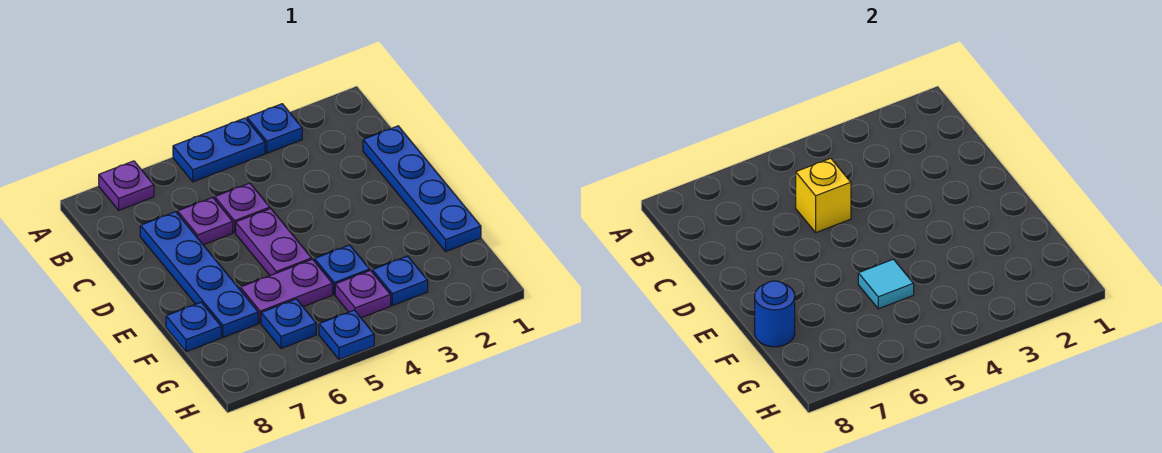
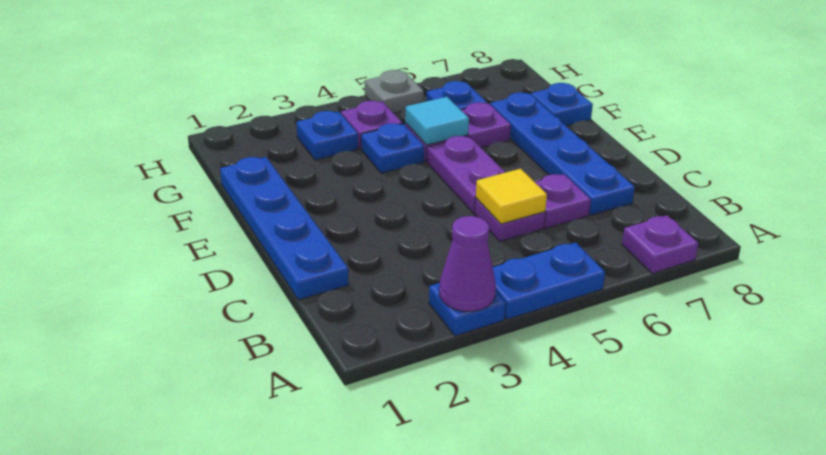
none -> purple 1x1 cone [439,216,496,311]
yellow 1x1 brick [796,158,851,232] -> yellow 1x1 tile [476,169,547,224]
blue 1x1 round brick [755,281,795,347] -> none
blue 1x1 plate [319,310,374,360] -> grey 1x1 plate [365,70,424,113]

